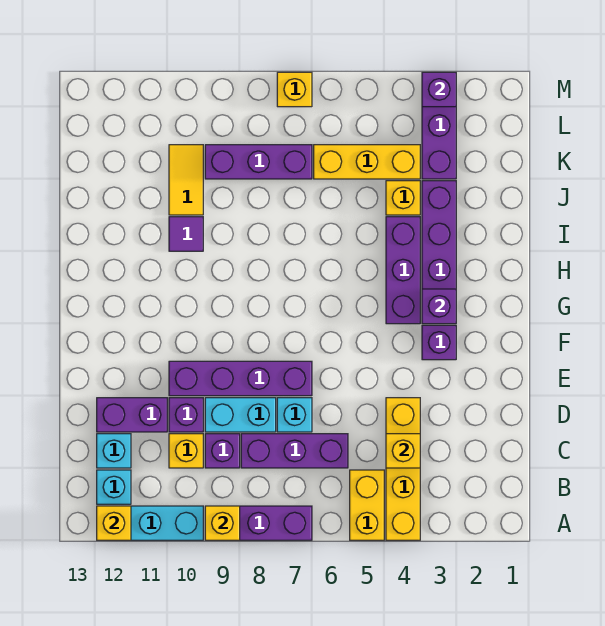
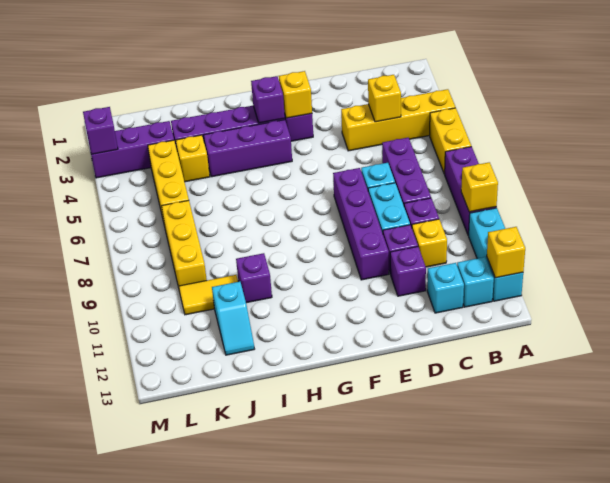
yellow 1x2 brick [350,470,384,540] -> yellow 1x2 brick turned to [430,108,471,174]
purple 1x2 brick [97,398,167,432] -> purple 1x1 brick [390,247,426,296]
purple 1x1 tile [169,217,203,251] -> purple 1x1 brick [236,253,272,303]
none -> cyan 1x2 slope [212,282,254,355]
purple 1x3 brick [205,145,312,179] -> yellow 1x3 brick [162,200,207,288]
yellow 1x1 brick [277,72,312,107] -> yellow 1x1 brick moved to [279,71,312,118]

